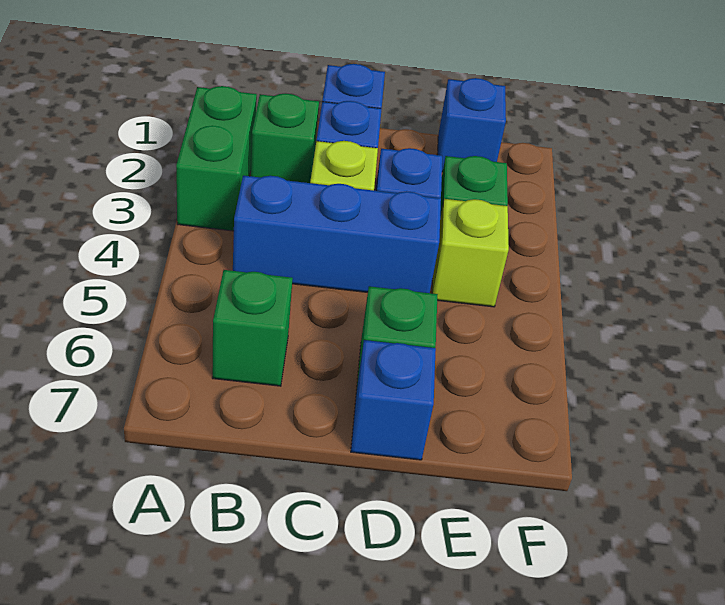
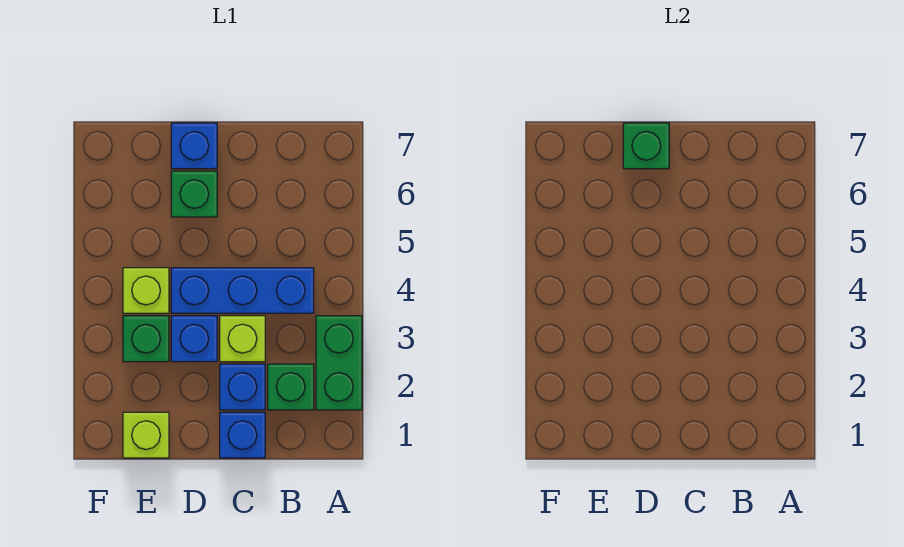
green 1x1 brick [212,270,293,386] -> green 1x1 brick moved to [623,123,669,169]
blue 1x1 brick [437,78,506,172] -> lime 1x1 brick [123,412,169,458]

